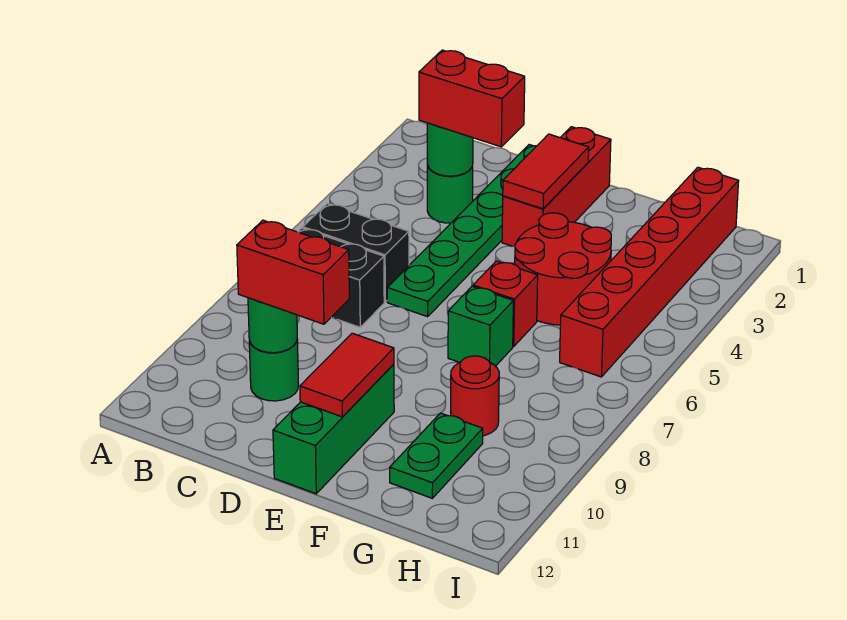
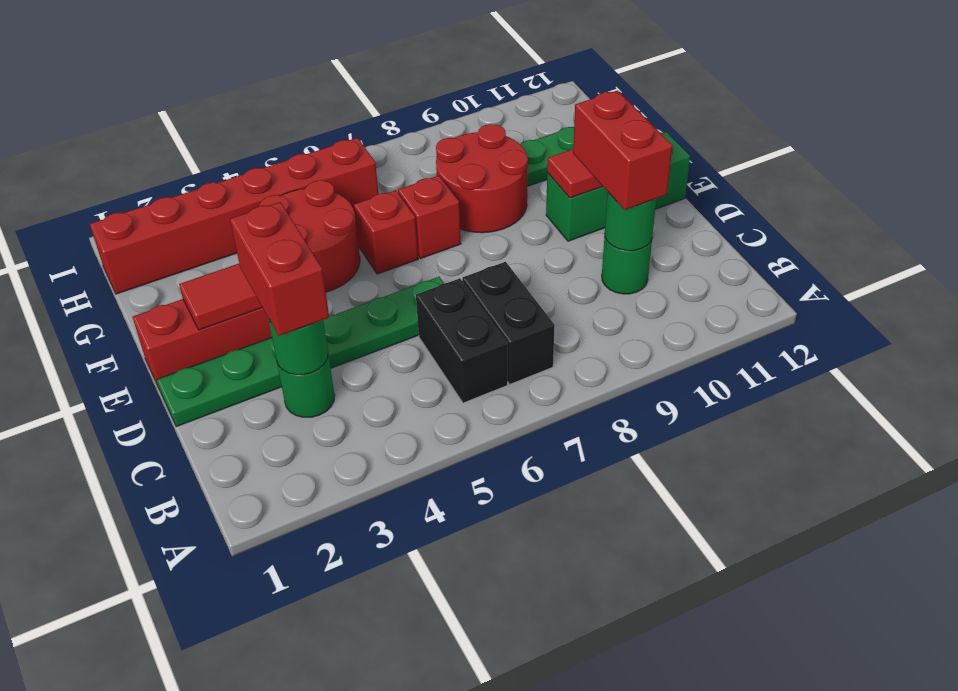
green 1x1 brick [448,286,513,366] -> red 1x1 brick [398,176,461,259]
red 1x1 round brick [451,356,499,436] -> red 2x2 round brick [436,124,528,233]

